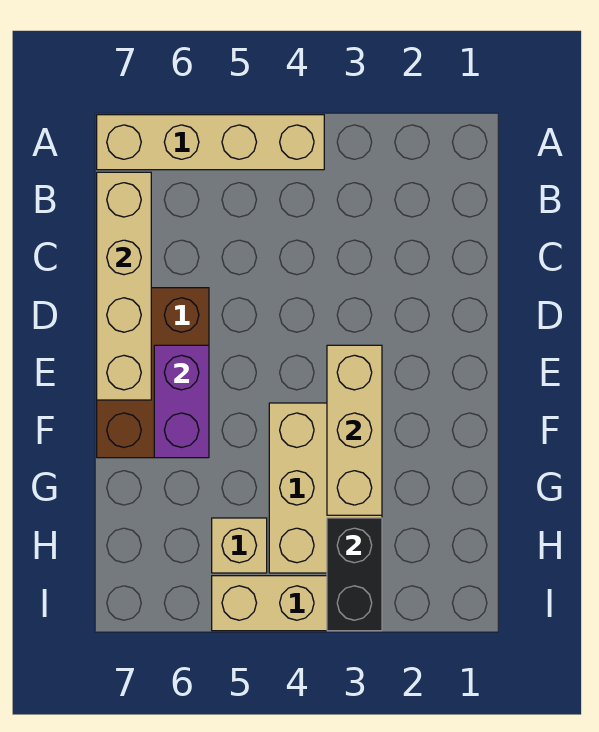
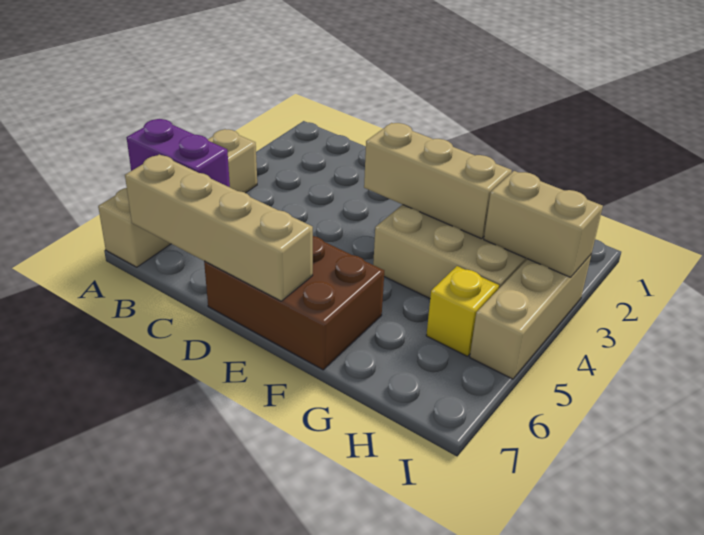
purple 1x2 brick [154,345,209,458] -> purple 1x2 brick moved to [126,119,230,187]
black 1x2 brick [327,518,382,631] -> tan 1x2 brick [484,171,603,277]
tan 1x1 brick [212,518,267,573] -> yellow 1x1 brick [426,266,499,356]

